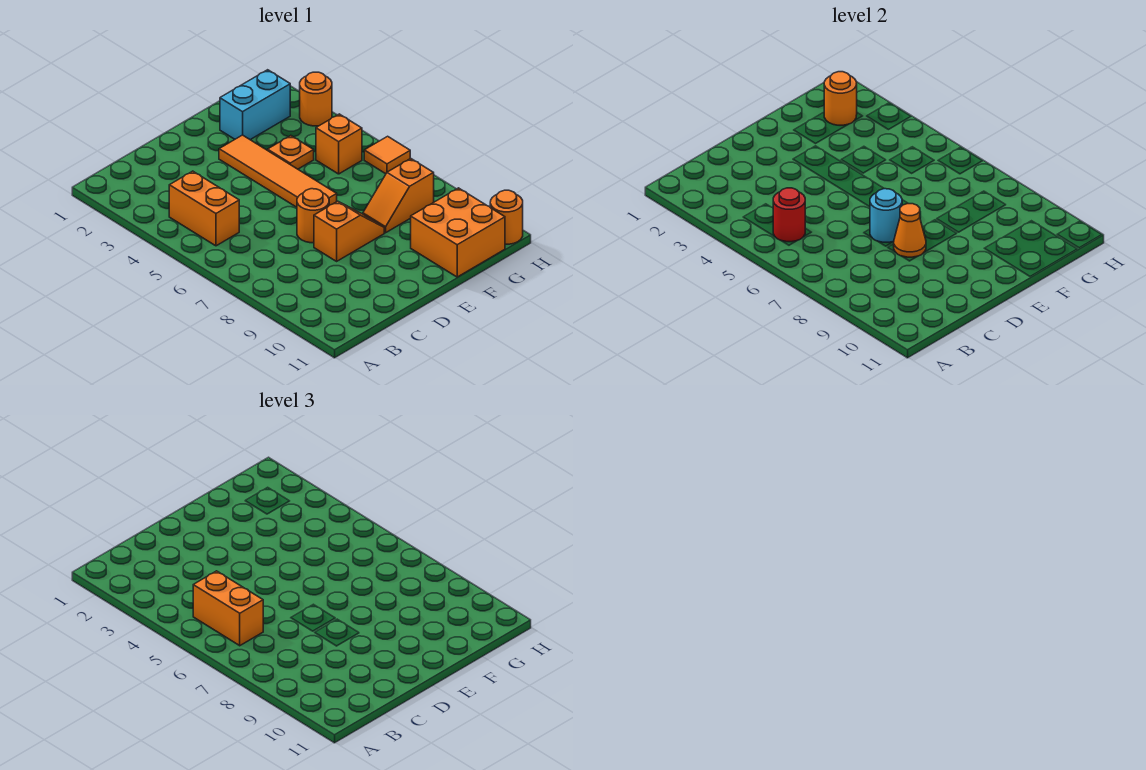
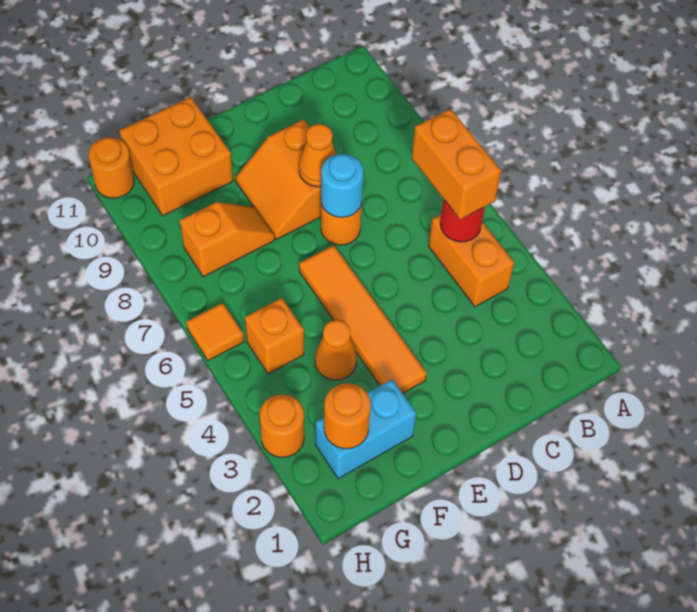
orange 1x2 slope [314,201,384,261] -> orange 2x2 slope [235,119,321,239]
orange 1x1 plate [268,136,314,169] -> orange 1x1 cone [315,320,357,380]

